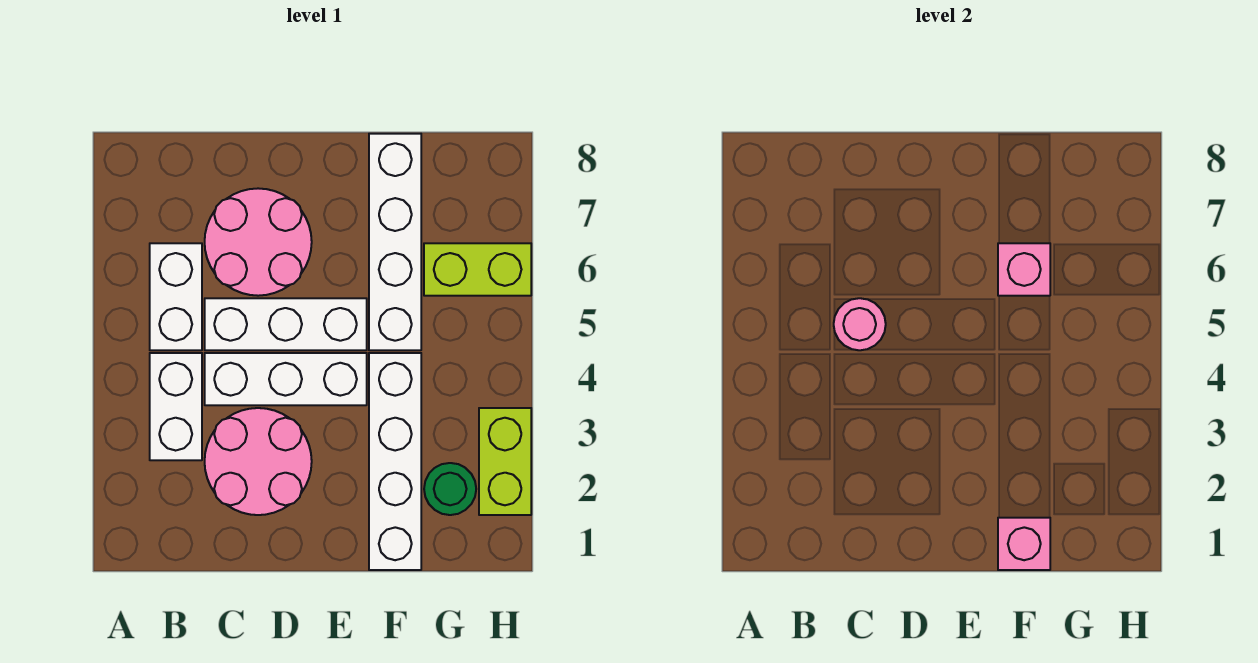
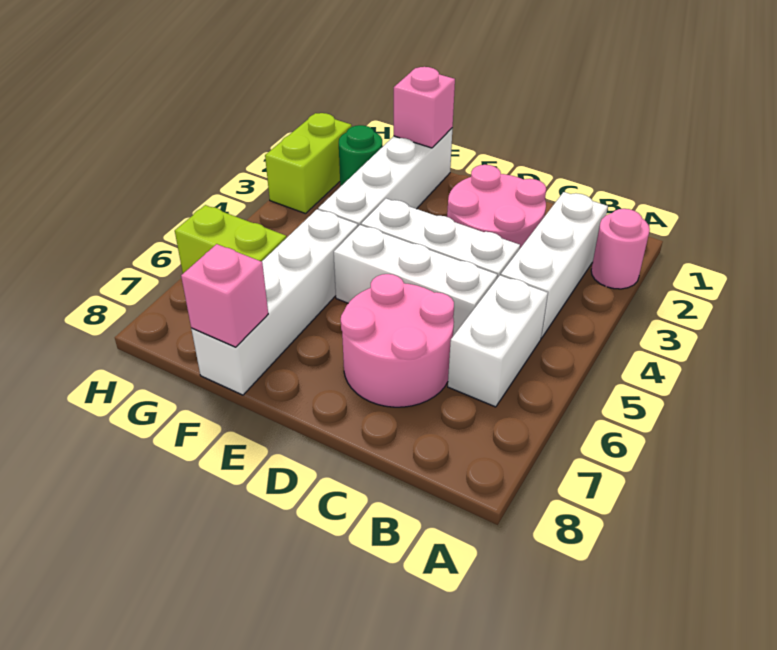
white 1x2 brick [150,353,202,460] -> white 1x3 brick [501,192,608,338]
pink 1x1 round brick [834,298,886,350] -> pink 1x1 round brick moved to [591,209,650,289]
pink 1x1 brick [998,243,1050,296] -> pink 1x1 brick moved to [181,244,268,347]

